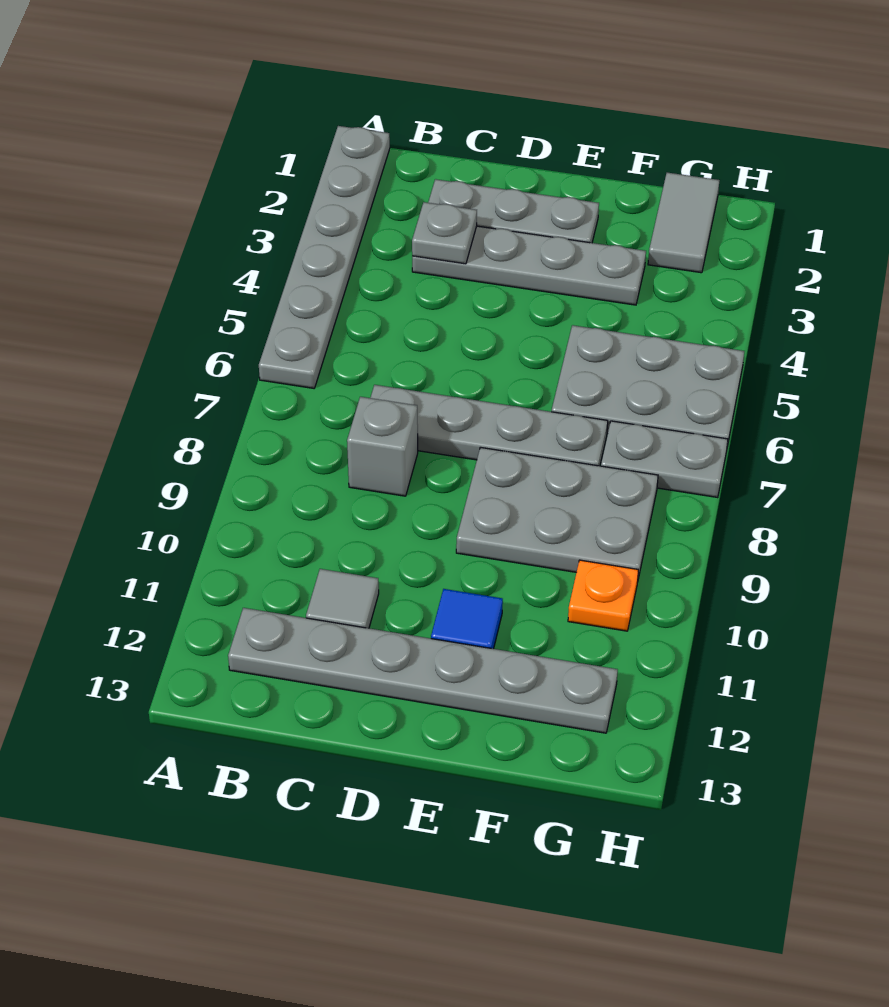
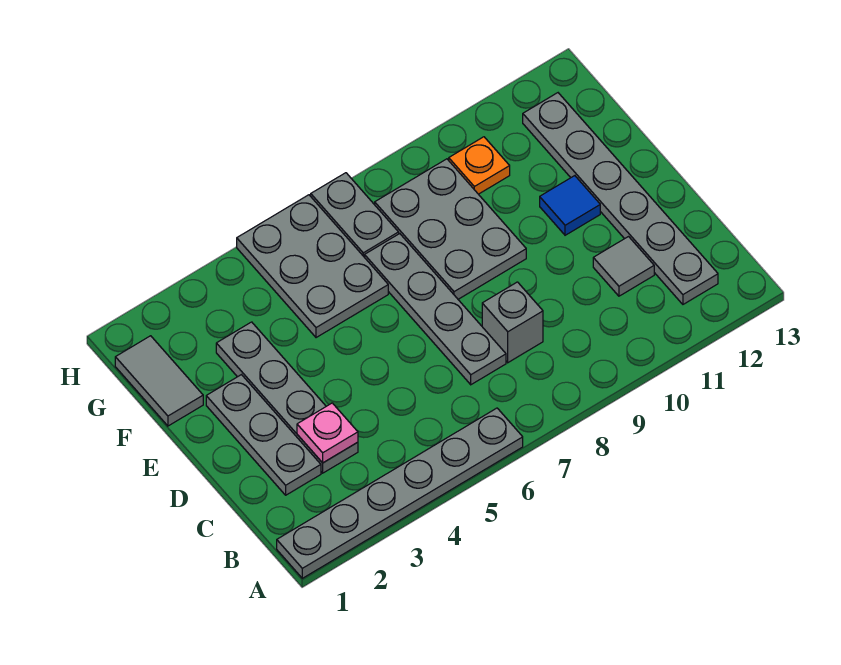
grey 1x1 plate [412,202,477,264] -> pink 1x1 plate [297,403,358,463]
grey 1x2 tile [648,173,719,273] -> grey 1x2 tile turned to [115,336,203,426]

